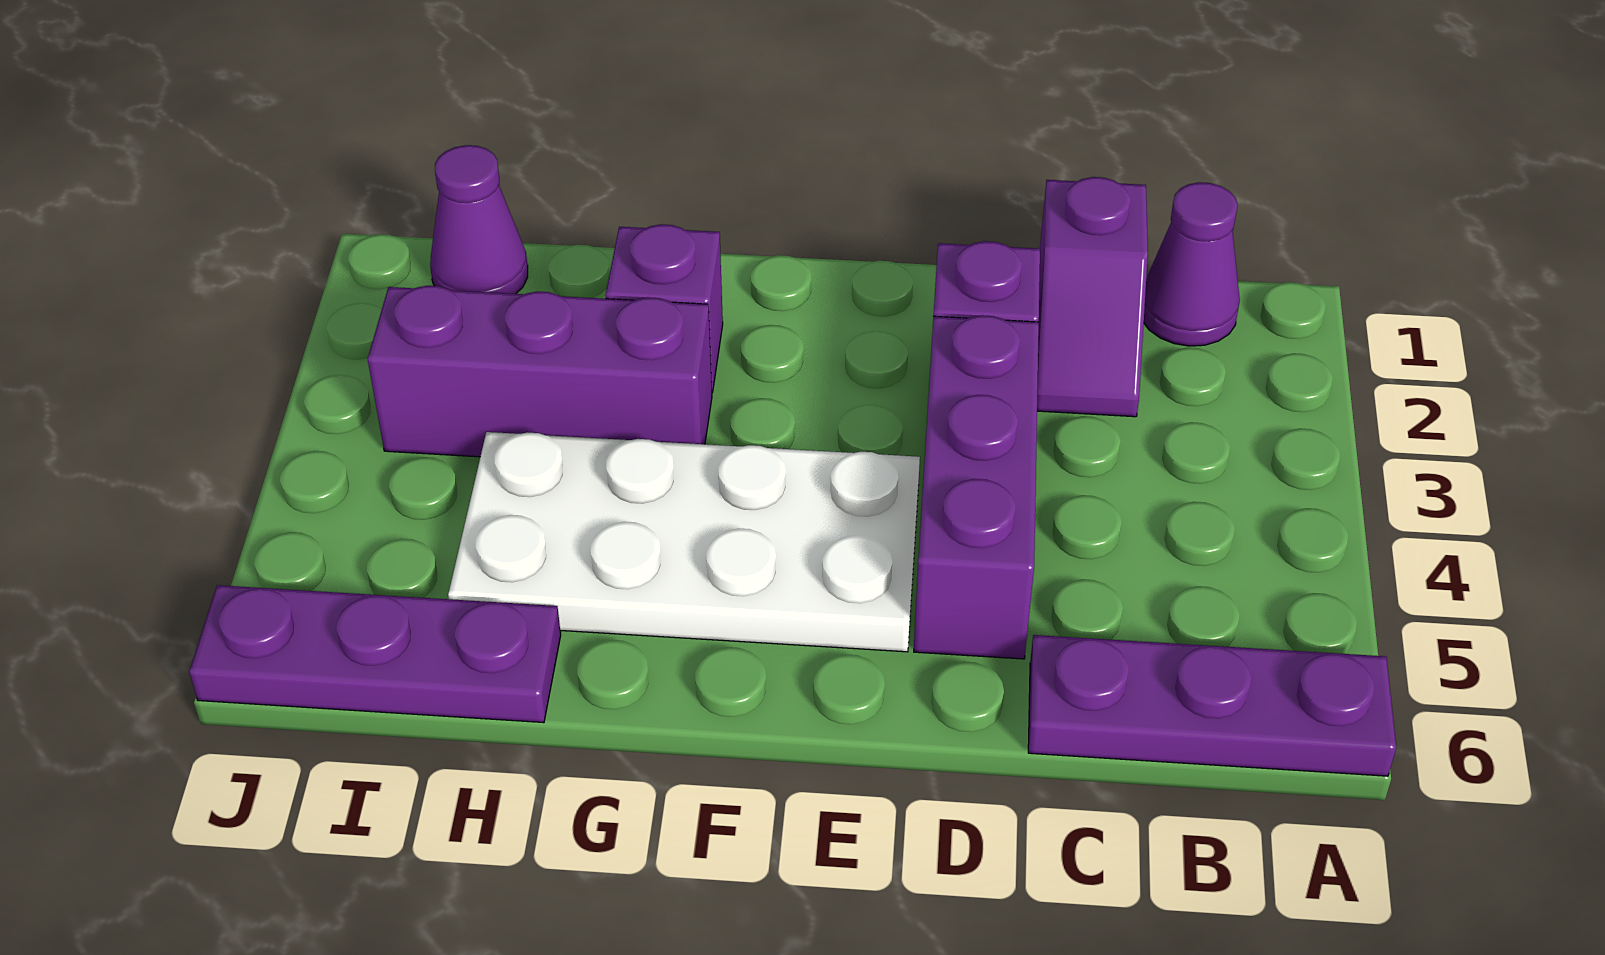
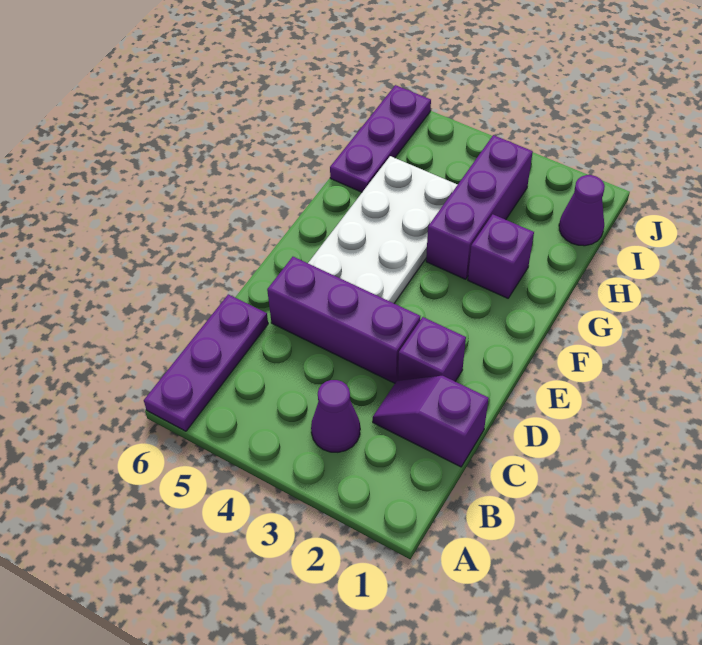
purple 1x1 cone [1144,182,1240,346] -> purple 1x1 cone moved to [311,380,360,452]

